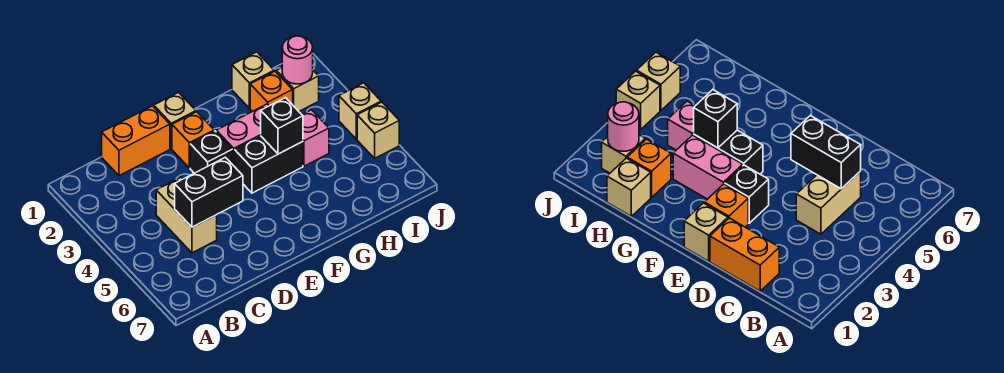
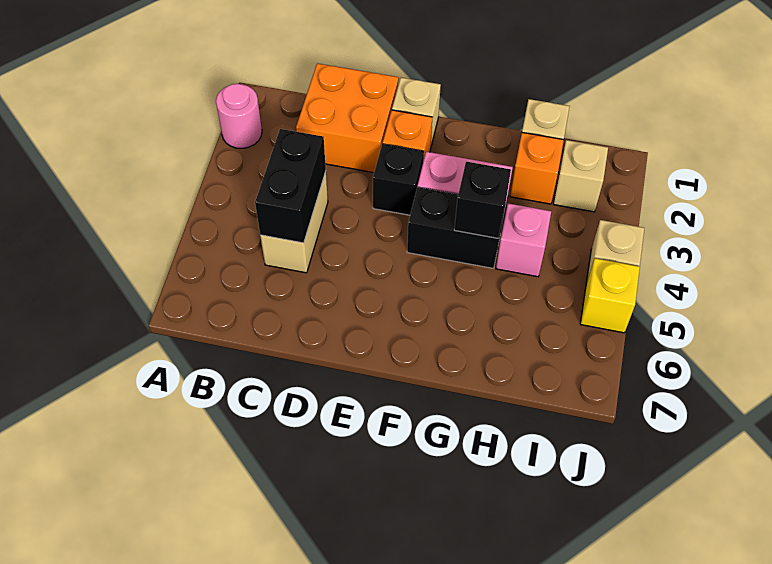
orange 1x2 brick [102,106,170,176] -> orange 2x2 brick [296,63,399,173]
black 1x2 brick [175,157,243,227] -> black 1x2 brick turned to [255,129,326,243]
pink 1x1 round brick [282,36,313,84] -> pink 1x1 round brick moved to [216,84,262,148]
tan 1x1 brick [357,102,399,158] -> yellow 1x1 brick [580,258,640,333]

